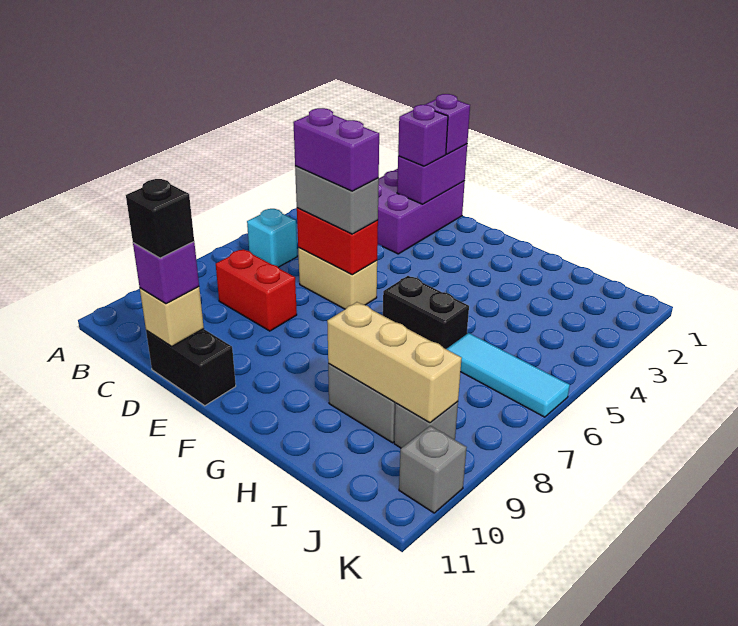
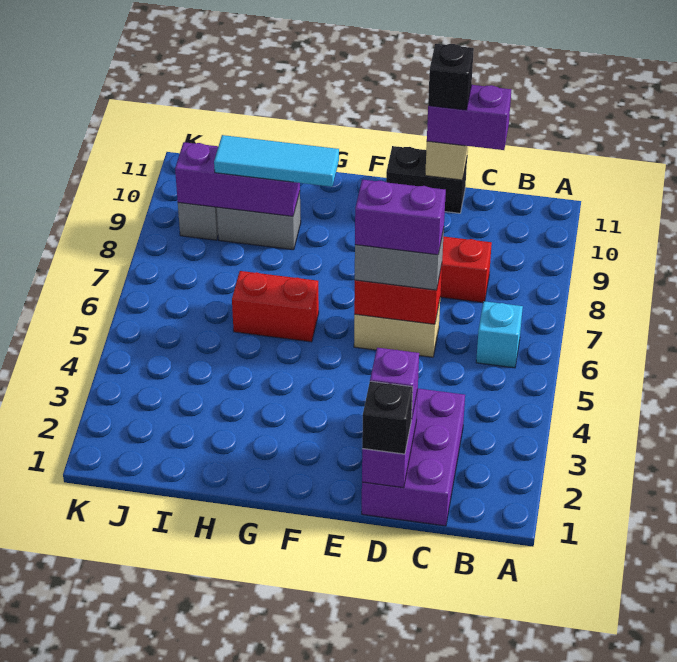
purple 1x1 brick [425,94,470,154] -> black 1x1 brick [362,381,413,454]
purple 1x1 brick [133,242,199,304] -> purple 1x2 brick [427,85,511,150]
black 1x2 brick [383,276,469,349] -> red 1x2 brick [232,271,319,342]
tan 1x3 brick [327,302,462,423] -> purple 1x3 brick [175,142,300,216]
cyan 1x3 tile [447,333,570,417] -> cyan 1x3 tile moved to [214,135,339,187]
grey 1x1 brick [399,426,467,513] -> none

